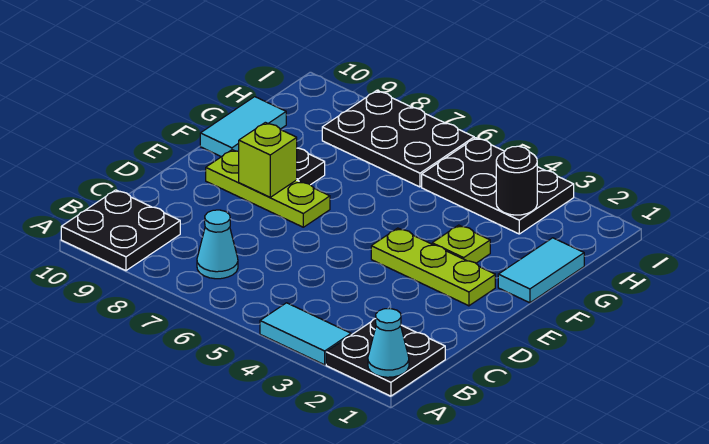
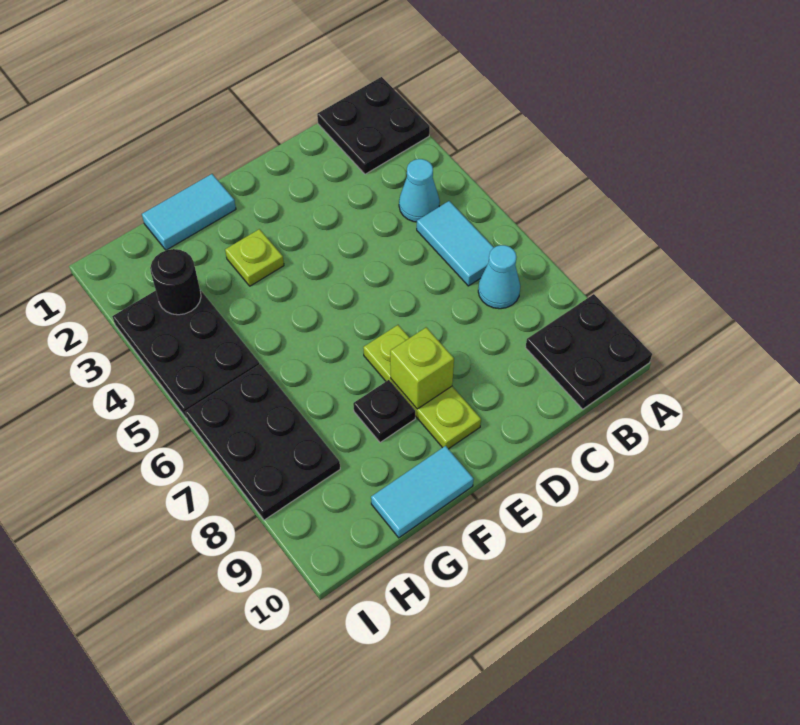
cyan 1x1 cone [368,309,409,377] -> cyan 1x1 cone moved to [399,159,440,222]
cyan 1x2 tile [260,303,351,365] -> cyan 1x2 tile moved to [417,201,494,286]
lime 1x3 plate [371,228,495,306] -> none

